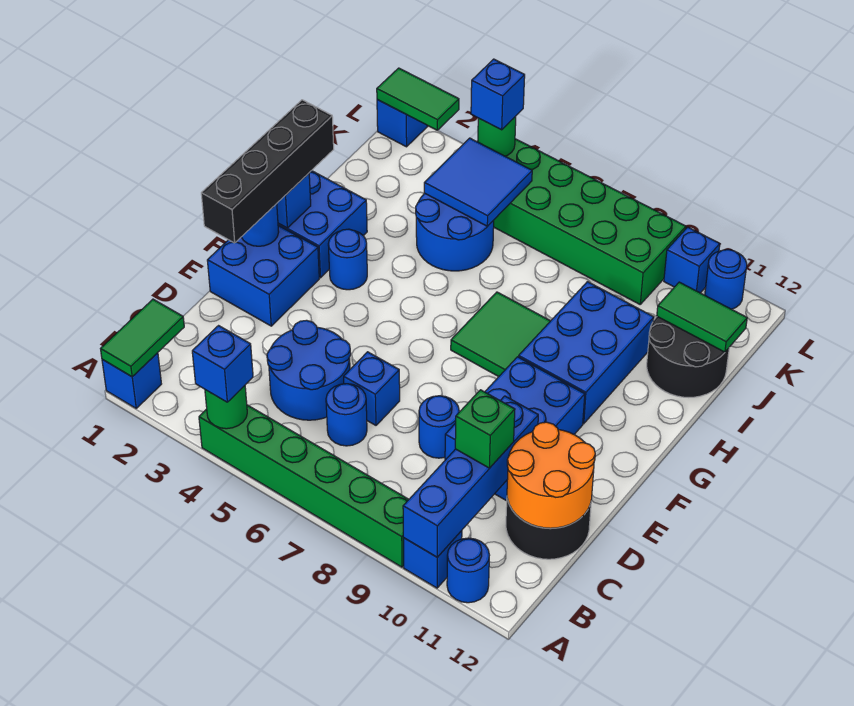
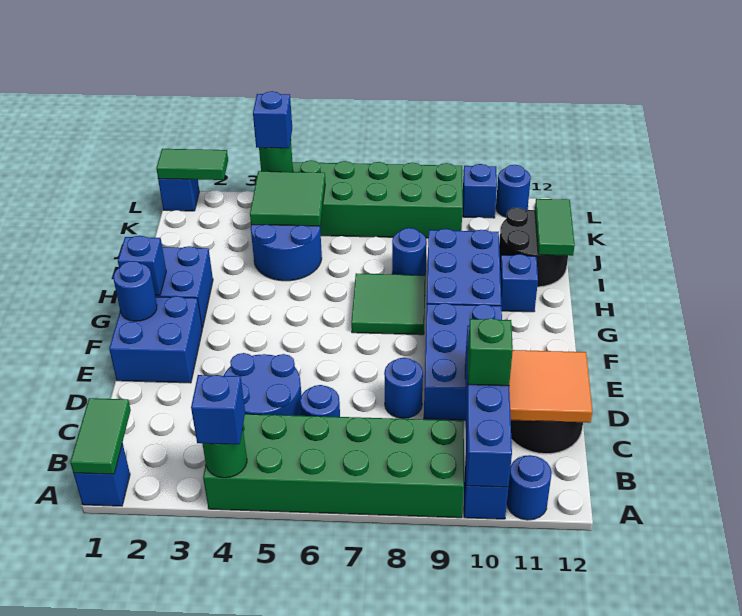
green 1x6 brick [199,405,409,567] -> green 2x6 brick [203,414,464,518]
orange 2x2 round brick [507,422,595,528] -> orange 2x2 tile [509,350,592,423]
blue 1x1 brick [344,352,400,425] -> blue 1x1 brick moved to [500,254,538,312]
black 1x4 brick [201,100,334,243] -> none
blue 1x1 round brick [328,229,367,290] -> blue 1x1 round brick moved to [392,228,427,275]
blue 2x2 tile [424,138,532,226] -> green 2x2 tile [250,171,325,226]
green 1x2 tile [657,282,747,352] -> green 1x2 tile turned to [535,199,575,256]

